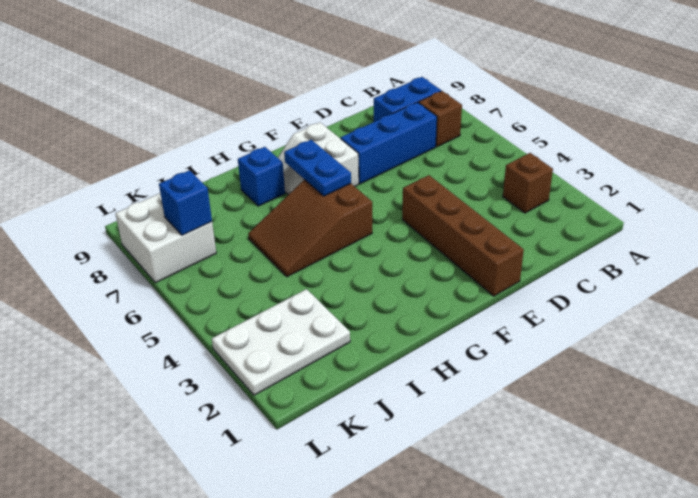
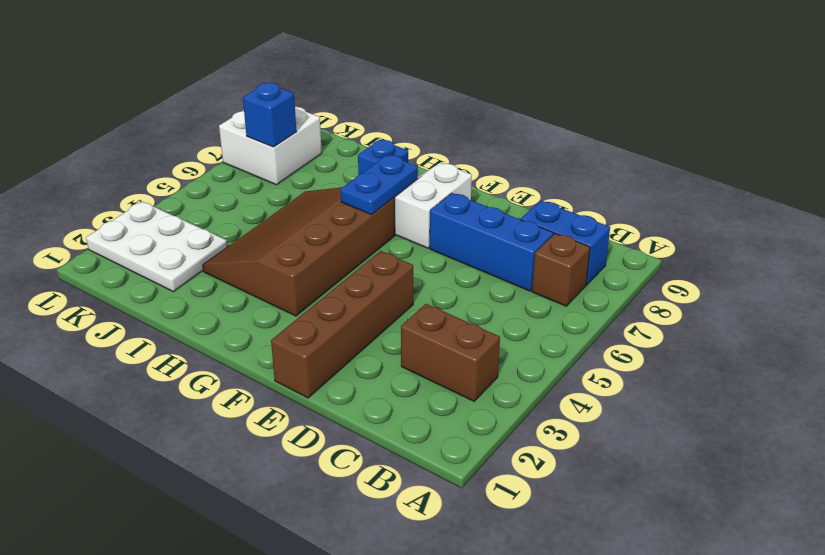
brown 1x1 brick [503,153,553,213] -> brown 1x2 brick [401,304,500,401]
brown 2x3 slope [248,180,372,277] -> brown 3x4 slope [203,187,395,316]

